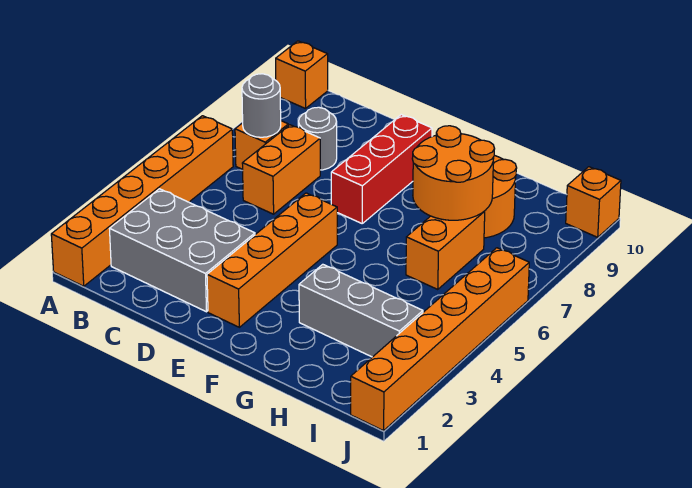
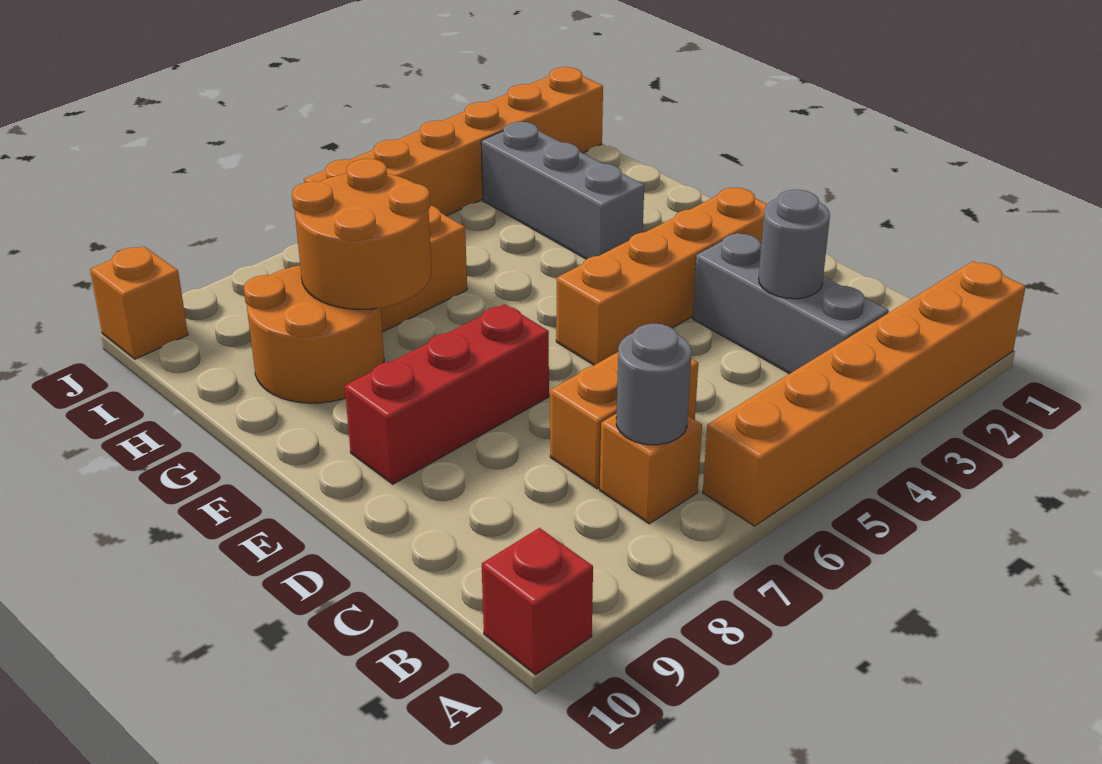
orange 1x1 brick [276,41,328,109] -> red 1x1 brick [482,528,593,675]
grey 2x3 brick [110,189,255,312] -> grey 1x3 brick [693,233,889,374]
grey 1x1 round brick [299,107,337,170] -> grey 1x1 round brick moved to [759,190,830,299]

